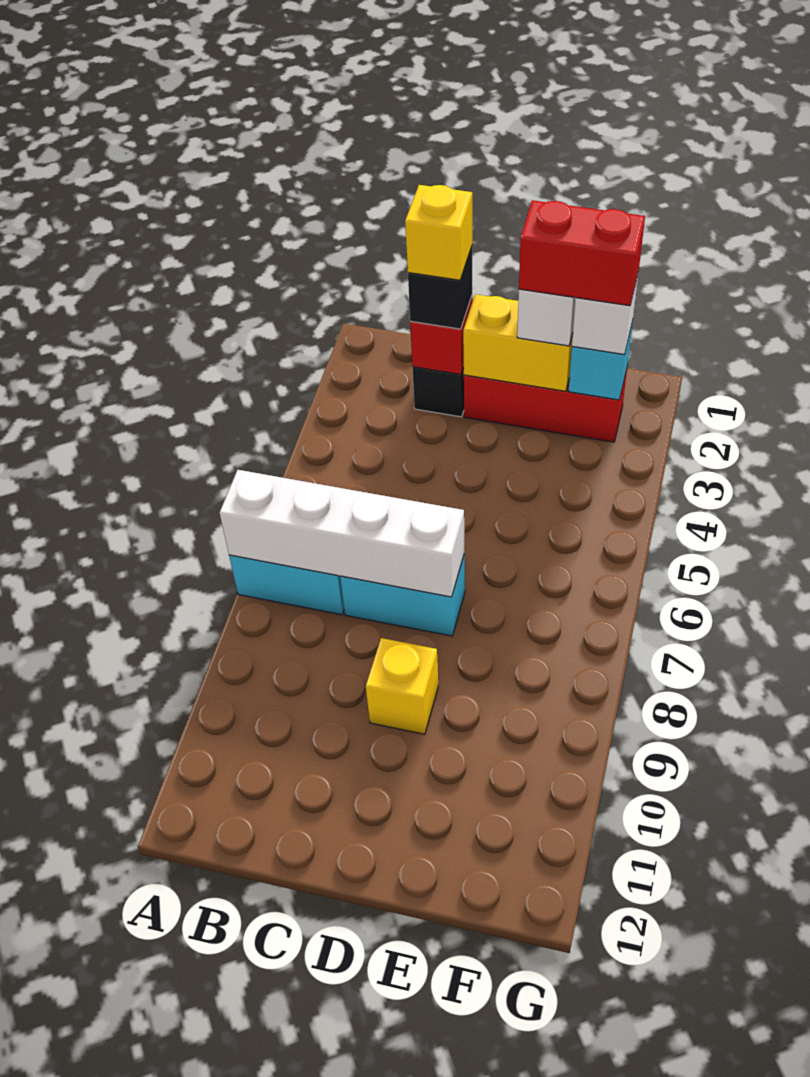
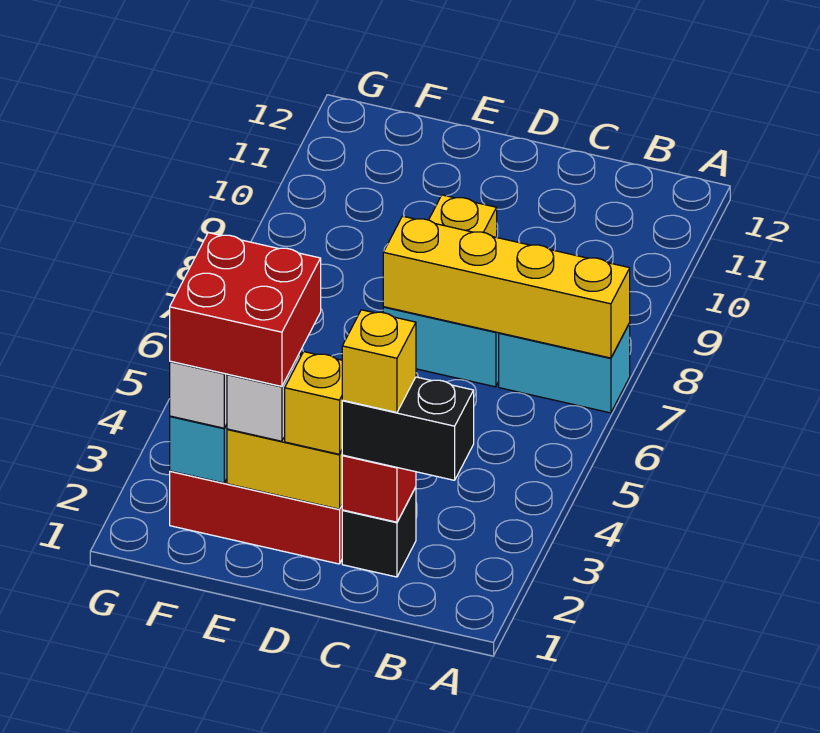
white 1x4 brick [220,470,465,597] -> yellow 1x4 brick [383,216,630,358]
black 1x1 brick [408,247,472,329] -> black 1x2 brick [342,377,474,480]
none -> yellow 1x1 brick [285,352,342,454]
red 1x2 brick [519,200,645,306] -> red 2x2 brick [170,233,321,386]

